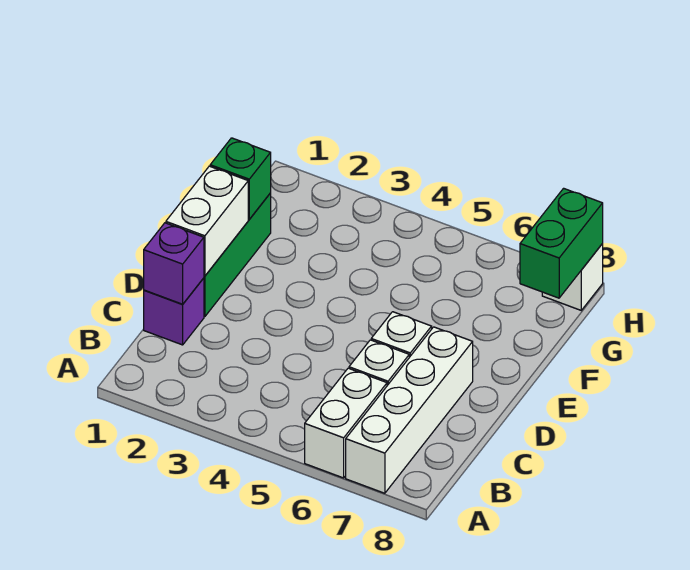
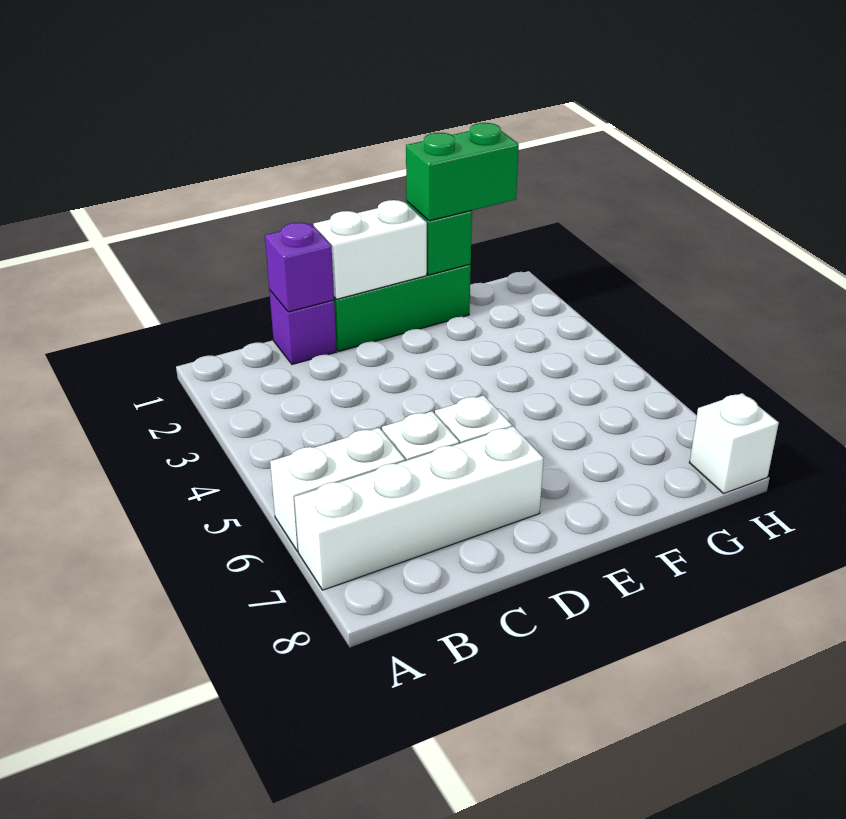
green 1x2 brick [520,188,603,298] -> green 1x2 brick moved to [406,123,519,221]

